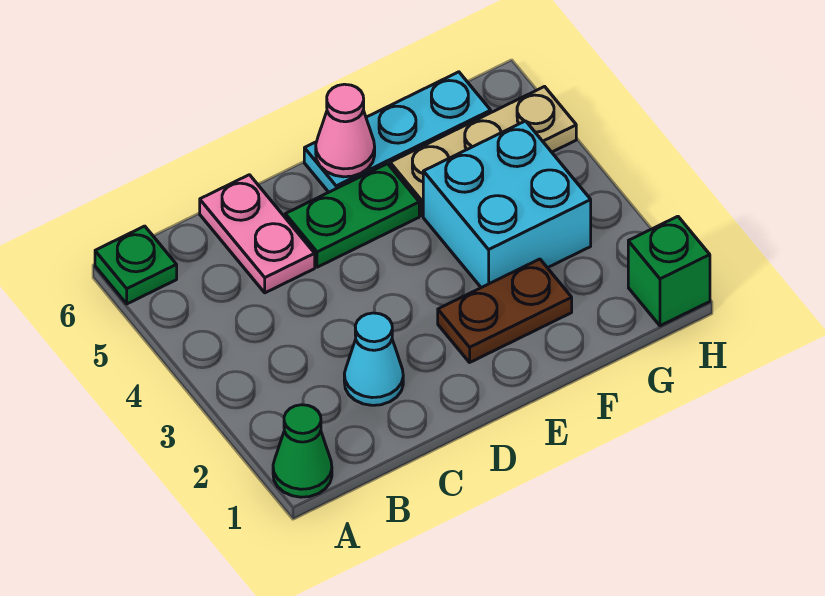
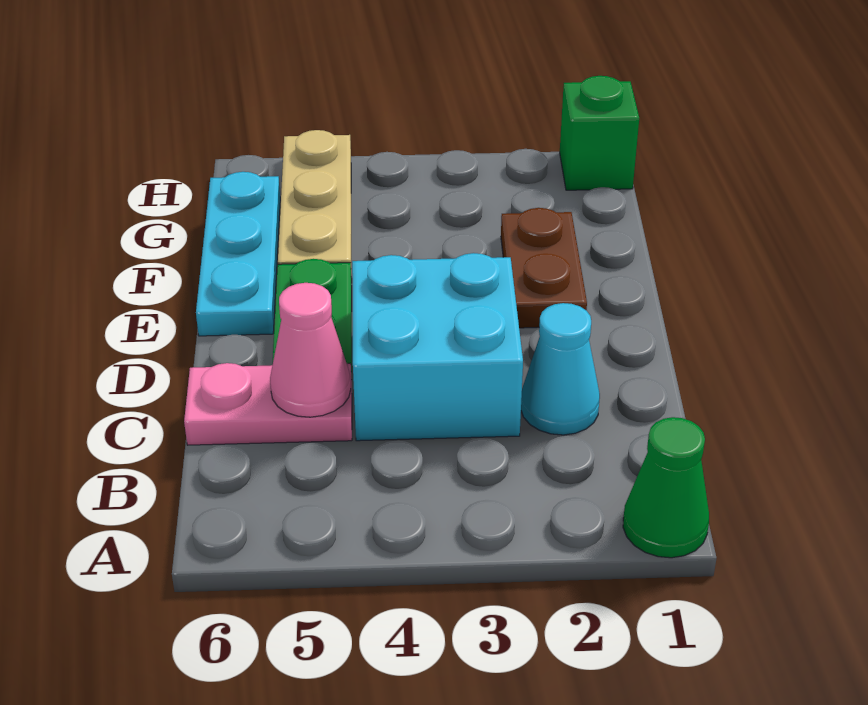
green 1x1 plate [95,226,177,304] -> none
pink 1x1 cone [316,84,375,177] -> pink 1x1 cone moved to [270,283,351,417]
cyan 2x2 brick [423,121,591,288] -> cyan 2x2 brick moved to [352,253,523,441]

